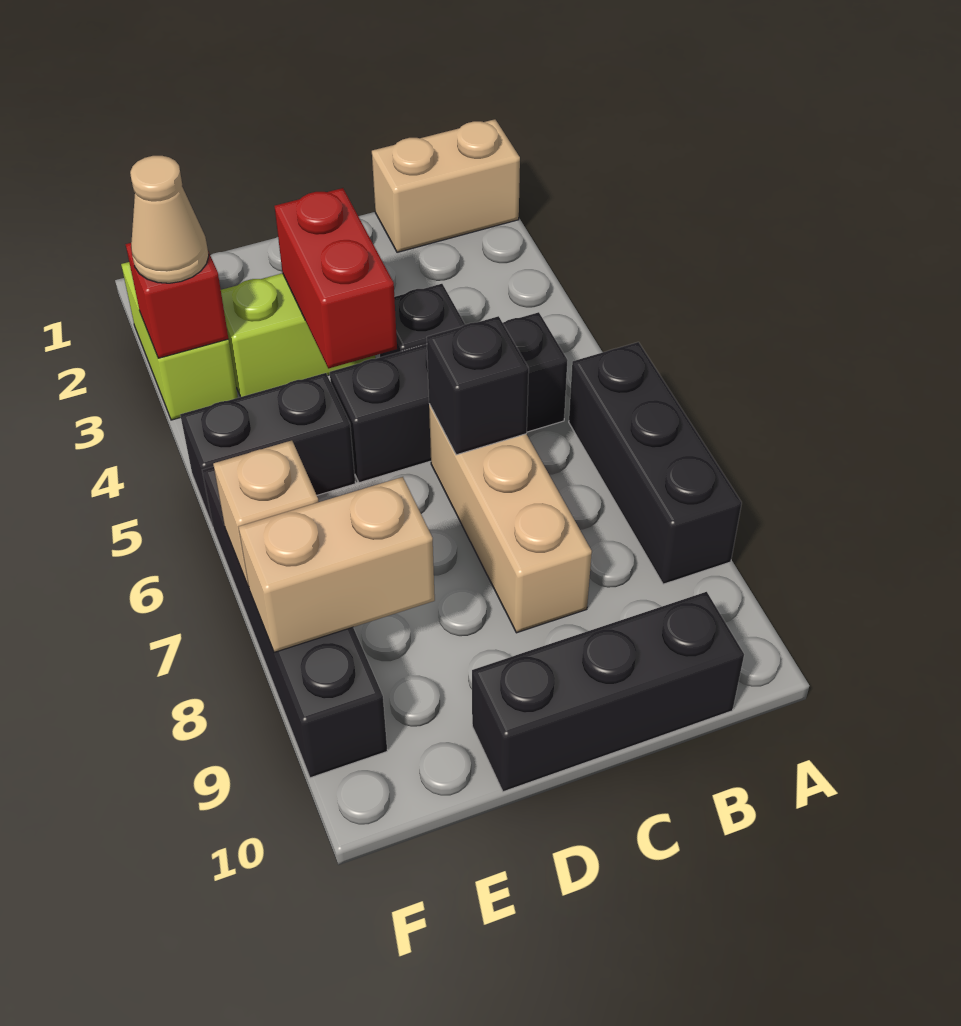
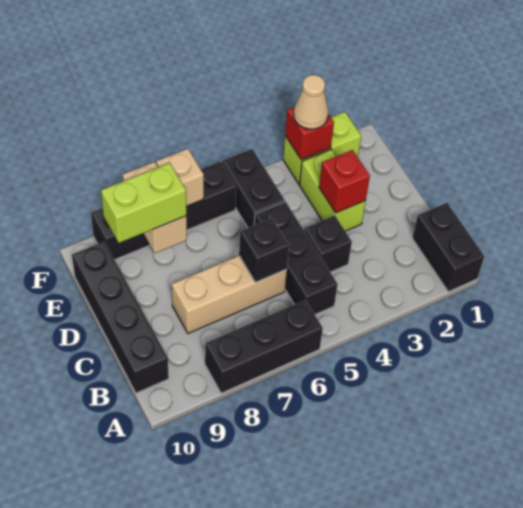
tan 1x2 brick [372,119,520,252] -> black 1x2 brick [412,203,484,292]
black 1x3 brick [472,592,744,792] -> black 1x4 brick [72,242,169,393]
red 1x2 brick [275,188,397,369] -> red 1x1 brick [319,150,370,213]
none -> lime 1x2 brick [101,163,186,243]

